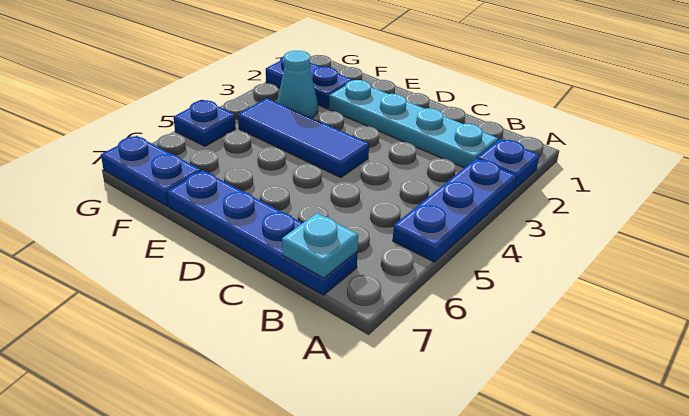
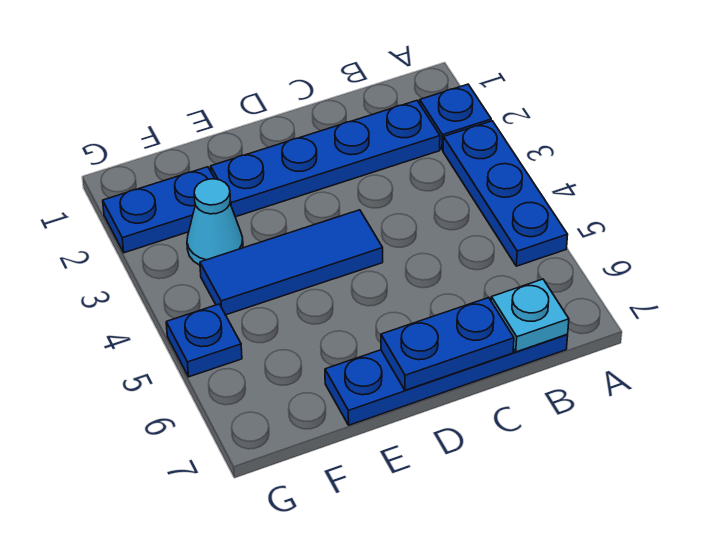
cyan 1x4 plate [329,80,498,168] -> blue 1x4 plate [211,101,440,217]
blue 1x2 plate [101,136,201,206] -> blue 1x2 plate moved to [381,298,514,390]

